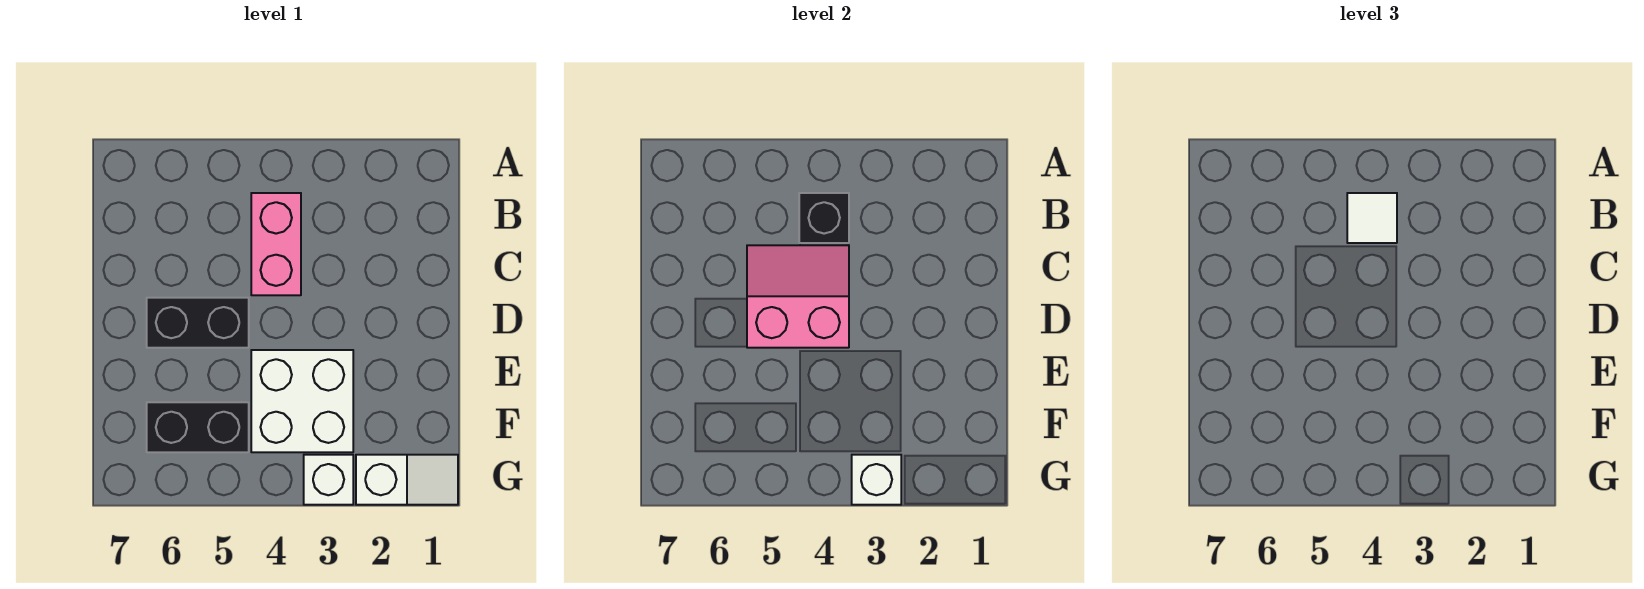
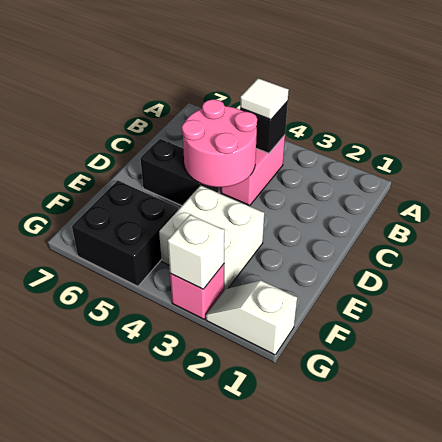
pink 2x2 slope [747,245,849,348] -> pink 2x2 round brick [182,99,257,187]
black 1x2 brick [147,402,249,452] -> black 2x2 brick [72,181,178,286]
white 1x2 slope [356,455,458,505] -> white 1x2 slope turned to [206,281,297,355]
white 1x1 brick [304,455,353,505] -> pink 1x1 brick [170,264,224,319]

